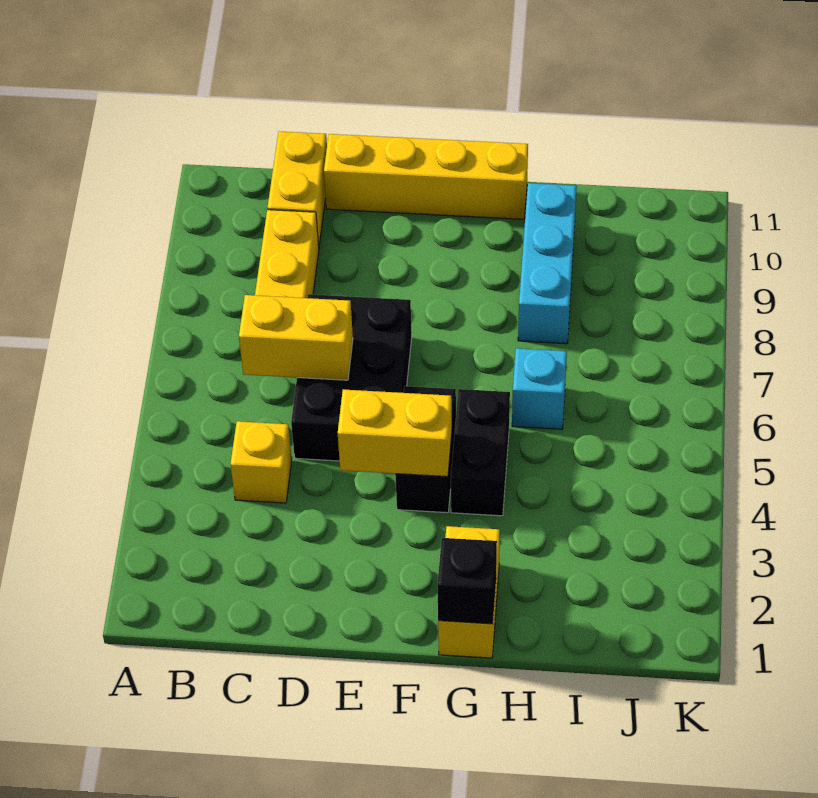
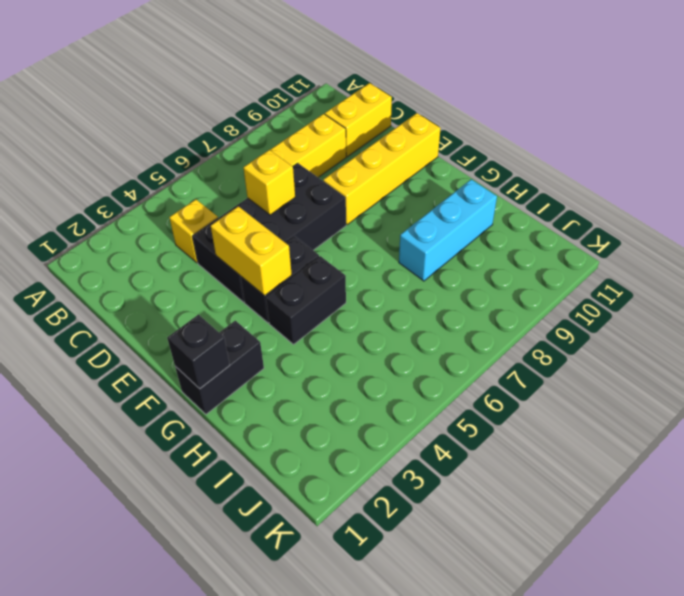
yellow 1x2 brick [239,295,353,380] -> yellow 1x1 brick [243,150,295,215]
black 2x3 brick [291,294,412,461] -> black 2x4 brick [192,163,346,302]
yellow 1x4 brick [324,134,528,219] -> yellow 1x4 brick turned to [323,113,441,224]
yellow 1x2 brick [438,526,500,658] -> black 1x2 brick [175,321,264,414]
cyan 1x1 brick [512,348,567,429] -> none

